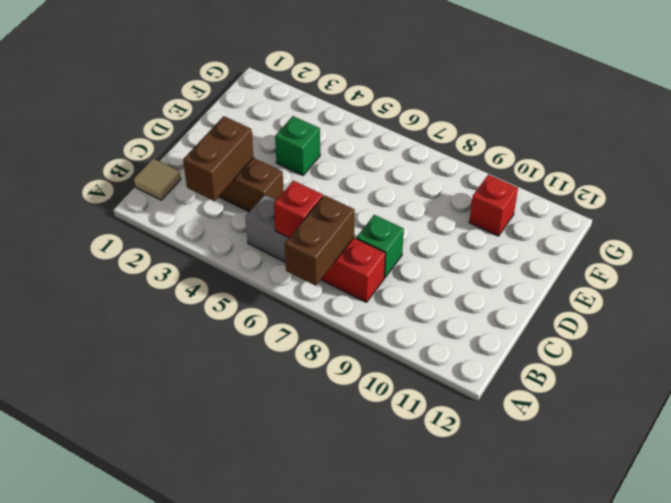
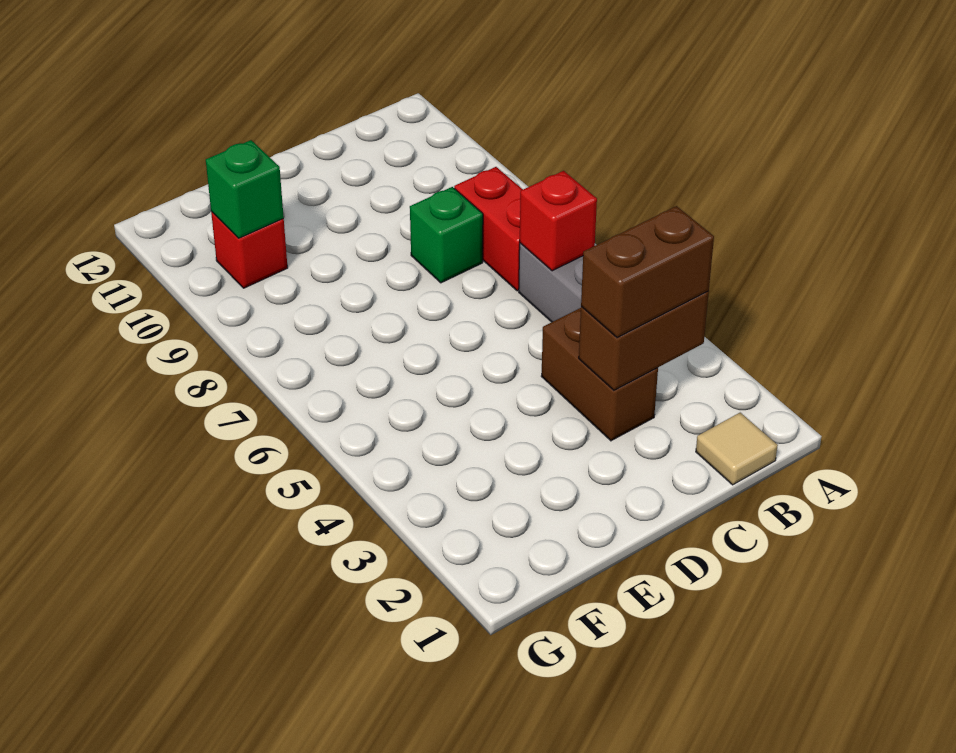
brown 1x2 brick [285,195,355,286] -> brown 1x2 brick moved to [581,206,714,338]
green 1x1 brick [275,116,320,175] -> green 1x1 brick moved to [206,140,284,238]

